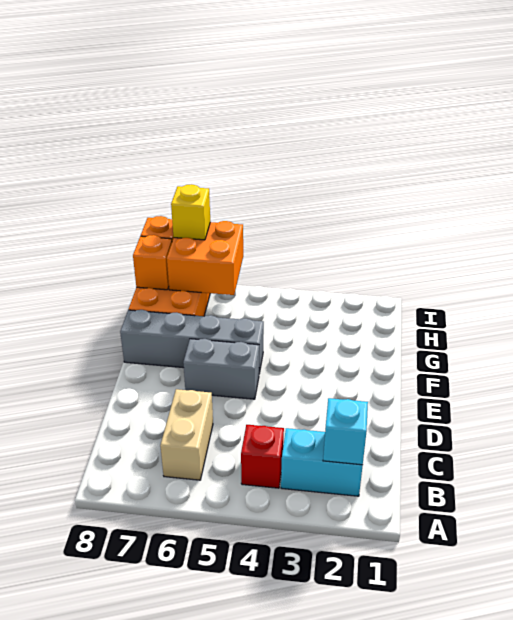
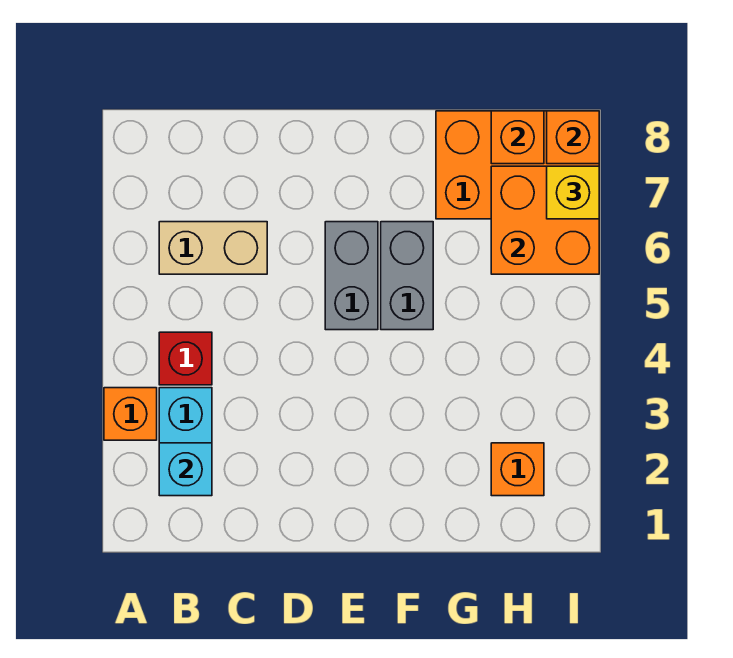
none -> orange 1x1 brick [104,388,157,440]
grey 1x4 brick [120,310,264,373] -> grey 1x2 brick [381,222,433,330]
none -> orange 1x1 brick [491,443,544,496]

